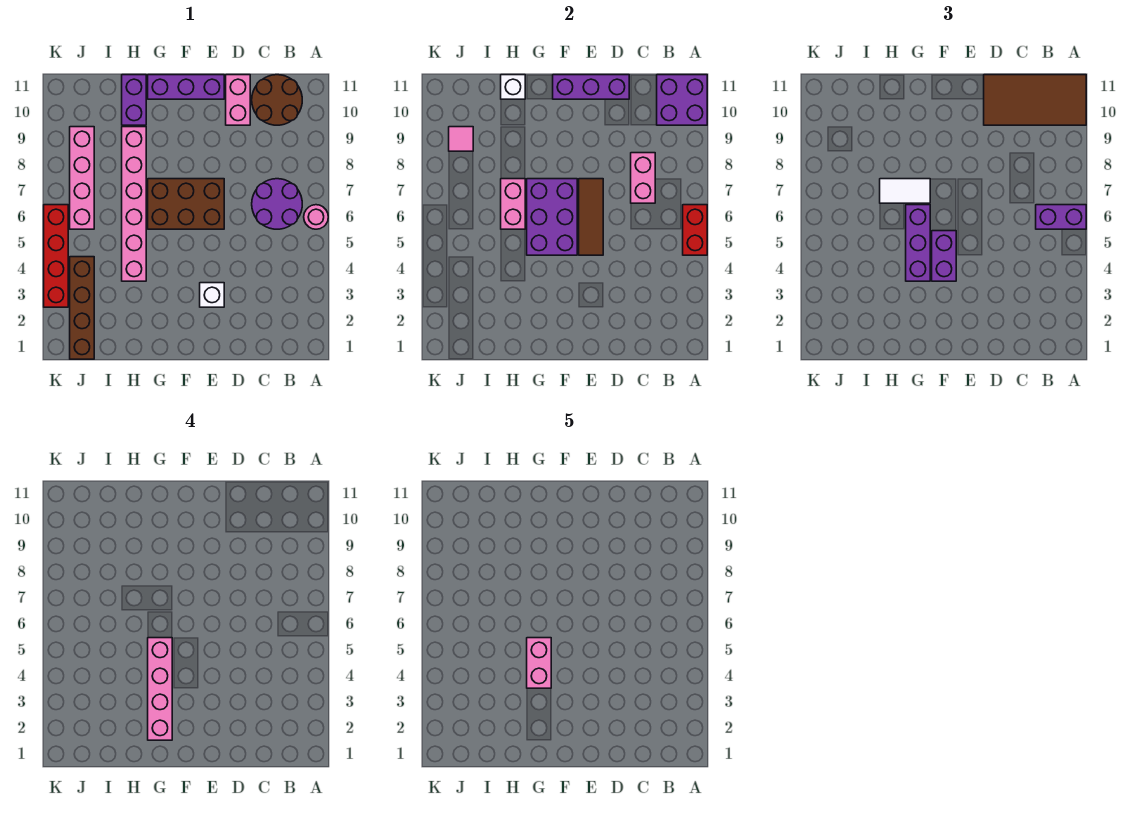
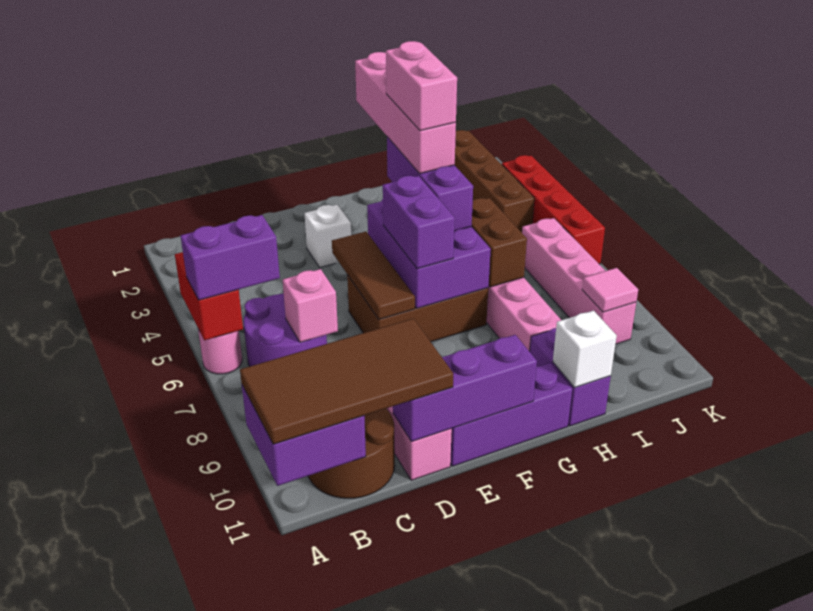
pink 1x2 brick [631,153,655,203] -> pink 1x1 brick [283,269,338,342]
purple 1x2 brick [932,231,956,281] -> purple 1x2 brick moved to [383,176,455,269]
white 1x2 tile [880,179,930,203] -> none
pink 1x2 brick [501,179,525,229] -> brown 1x2 brick [471,198,527,287]

